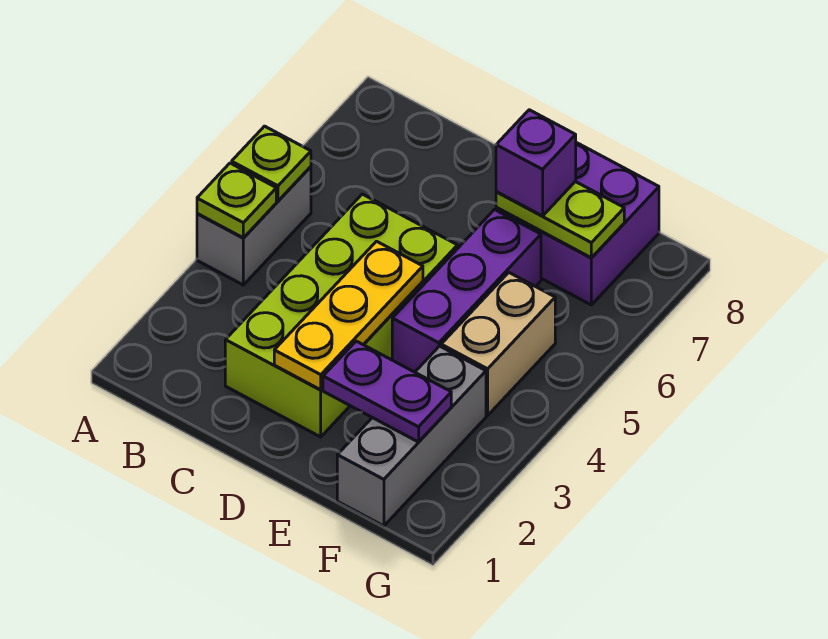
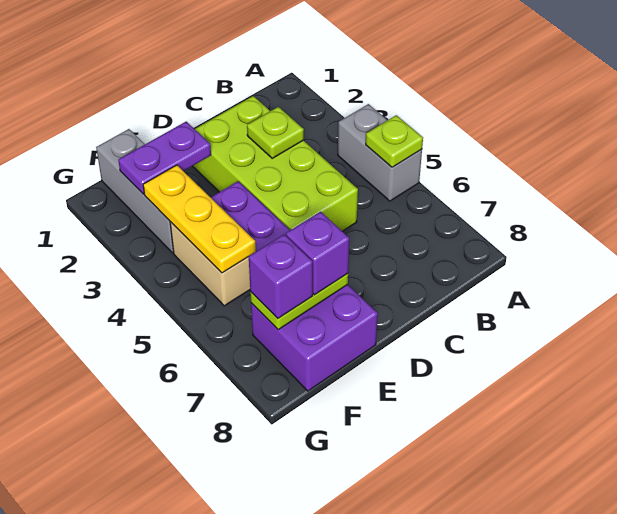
lime 1x1 plate [197,163,276,238] -> lime 1x1 plate moved to [247,107,304,158]
yellow 1x3 plate [274,241,423,390] -> yellow 1x3 plate moved to [143,165,256,273]
none -> purple 1x1 brick [249,234,313,318]

